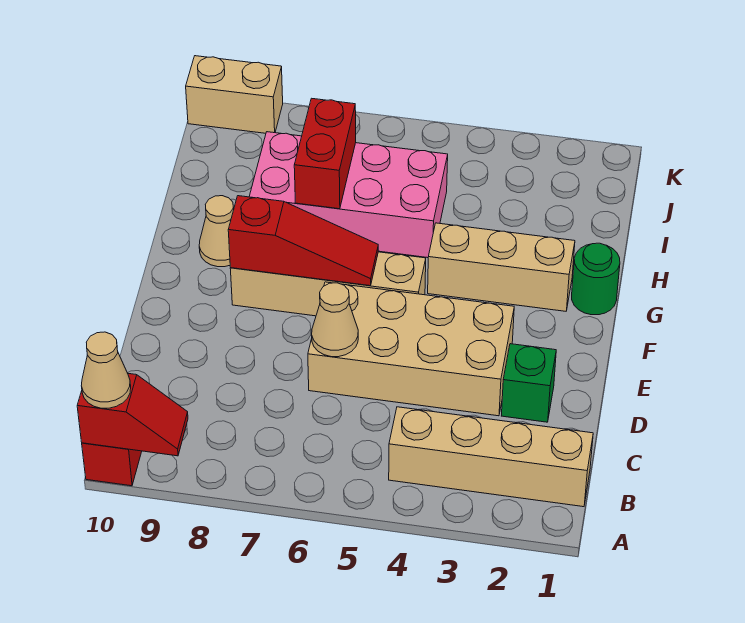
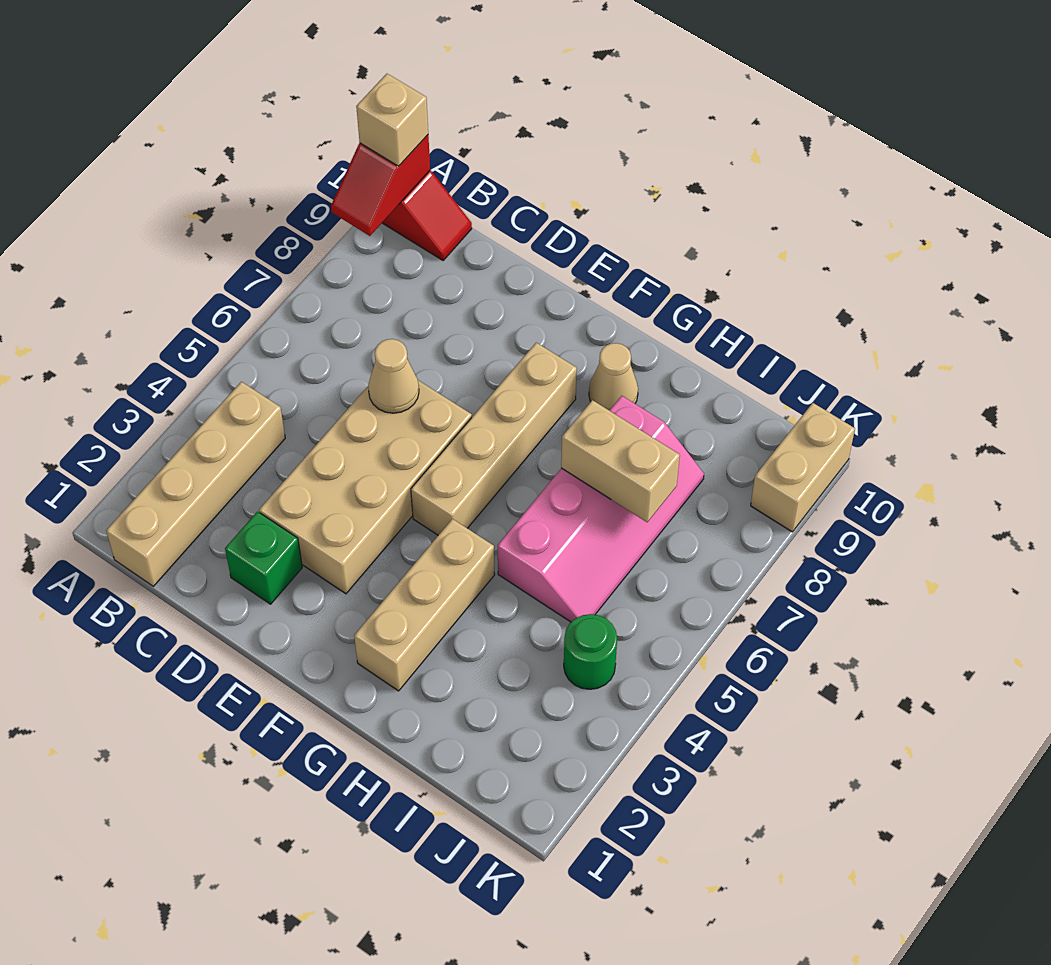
tan 1x1 cone [81,332,131,408] -> tan 1x1 brick [356,74,428,166]
red 1x3 slope [228,196,378,286] -> none
green 1x1 round brick [572,243,620,315] -> green 1x1 round brick moved to [564,614,617,689]
pink 2x4 brick [249,132,448,258] -> pink 2x4 slope [498,396,704,622]
red 1x2 brick [294,98,356,209] -> tan 1x2 brick [561,400,680,522]

